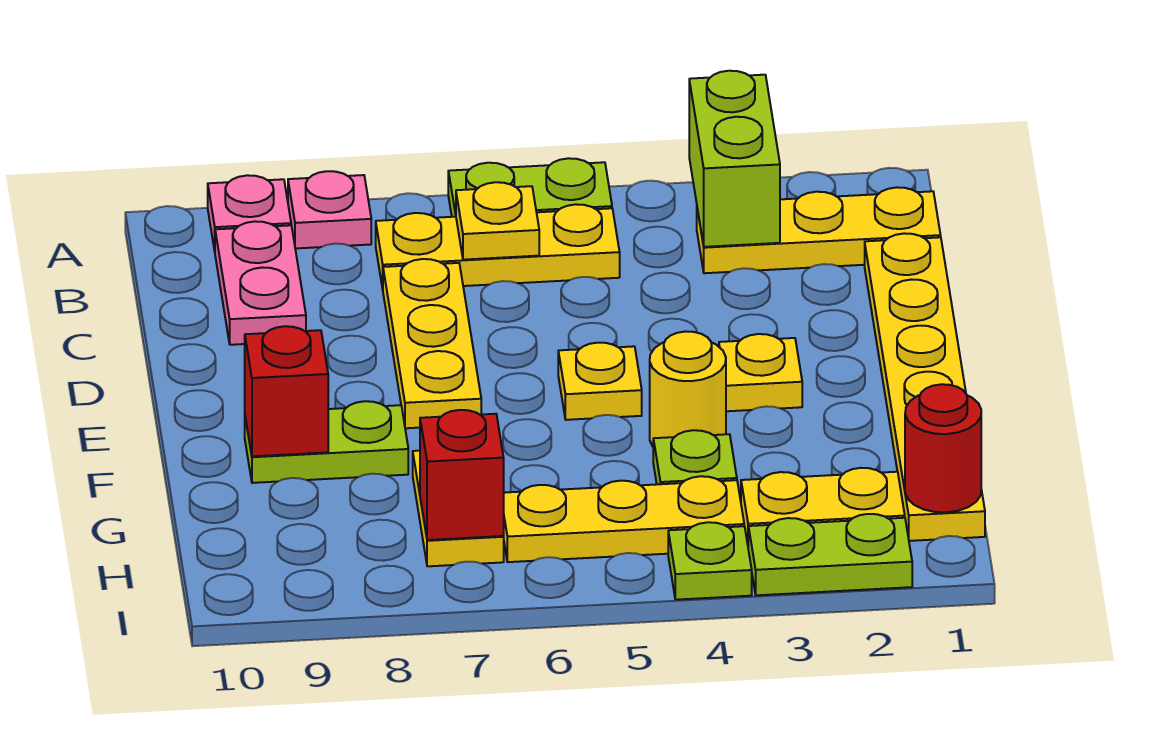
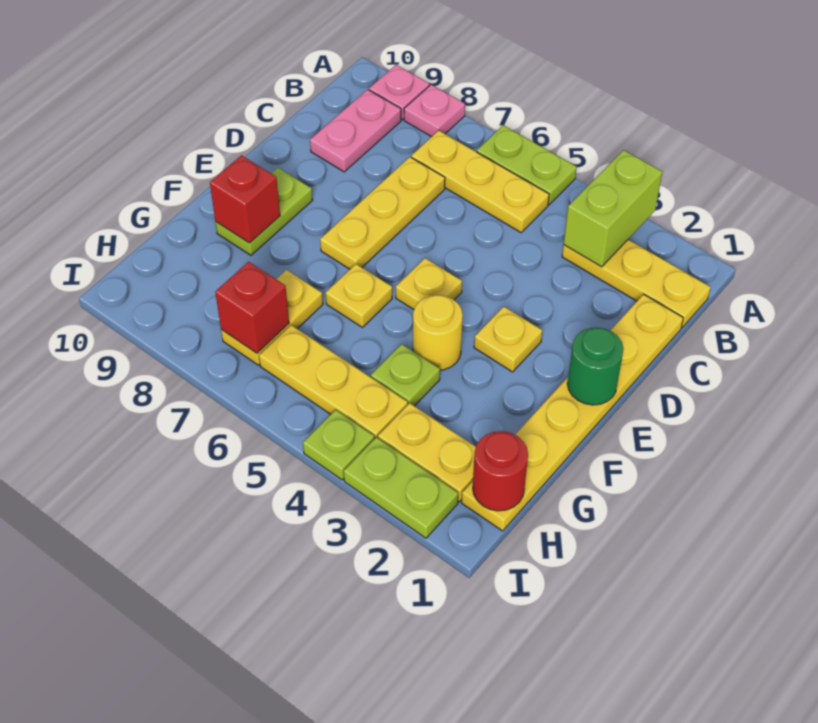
yellow 1x1 plate [456,182,539,260] -> yellow 1x1 plate moved to [326,264,392,327]
none -> green 1x1 round brick [567,327,623,405]
lime 1x2 plate [245,401,408,483] -> lime 1x2 plate turned to [216,168,313,255]

